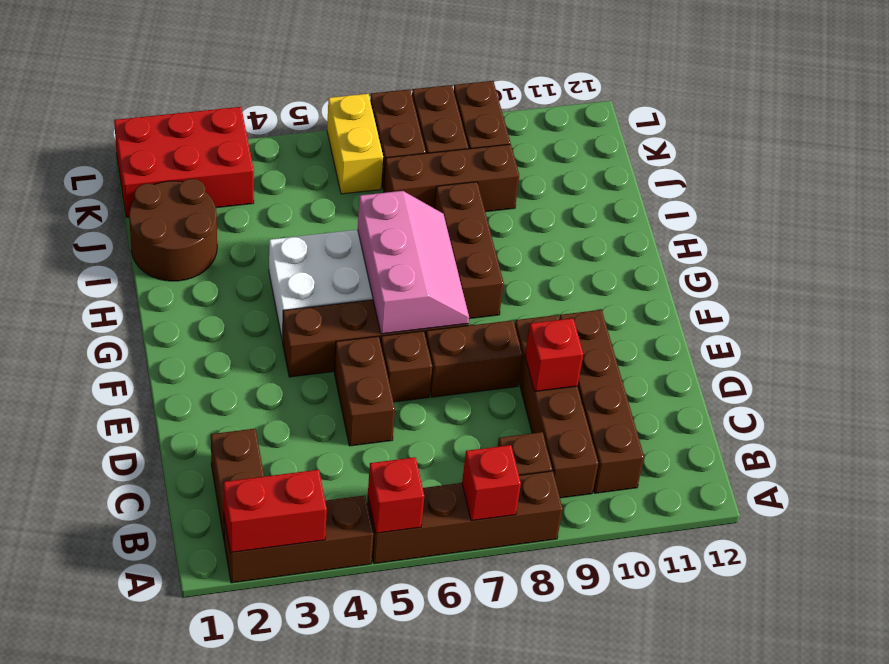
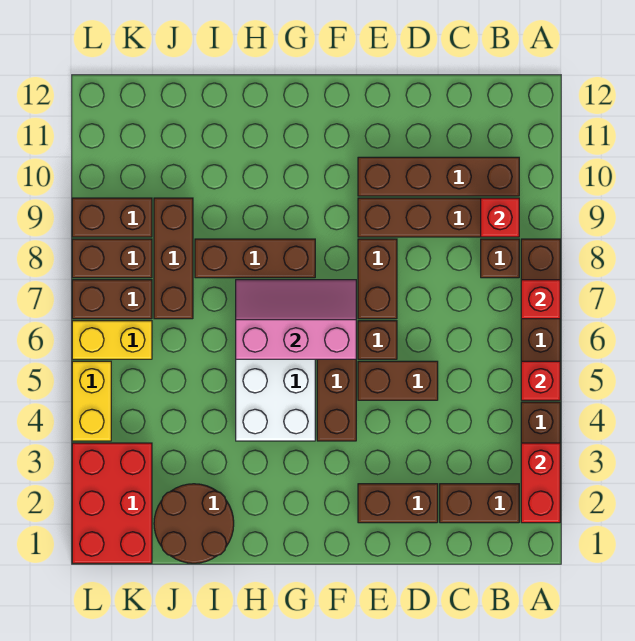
none -> brown 1x2 brick [358,484,438,523]
red 1x1 brick [525,318,583,391] -> red 1x1 brick moved to [481,198,519,237]
none -> yellow 1x2 brick [72,361,111,441]

